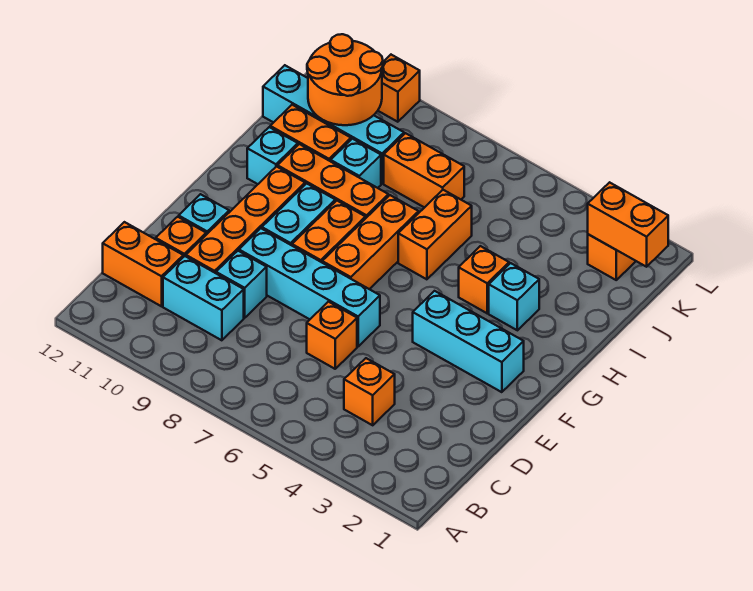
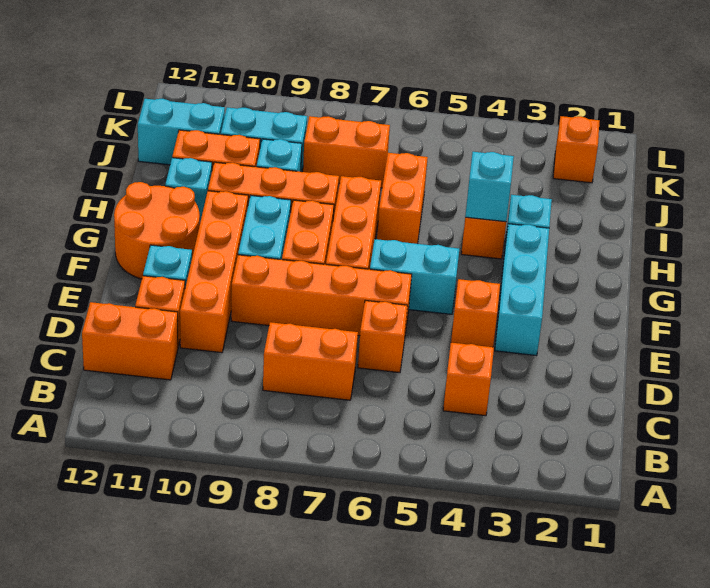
cyan 1x2 brick [163,256,244,340] -> cyan 1x2 brick moved to [370,239,459,314]
cyan 1x1 brick [216,251,267,318] -> cyan 1x1 brick moved to [465,152,514,222]
cyan 1x4 brick [239,228,380,346] -> orange 1x4 brick [231,255,412,336]
cyan 1x3 brick [413,291,524,392] -> cyan 1x3 brick turned to [495,224,549,356]
orange 2x2 round brick [307,34,383,125] -> orange 2x2 round brick moved to [114,182,200,279]
orange 1x2 brick [588,182,668,267] -> orange 1x2 brick moved to [263,322,358,400]
orange 1x1 brick [378,55,420,122] -> orange 1x1 brick moved to [451,279,500,347]

